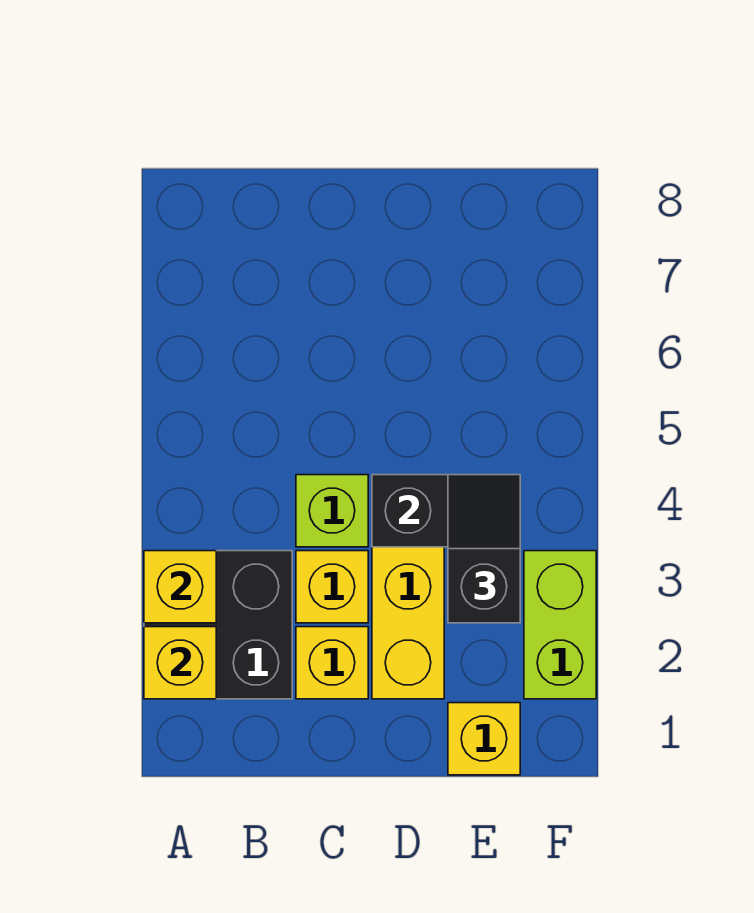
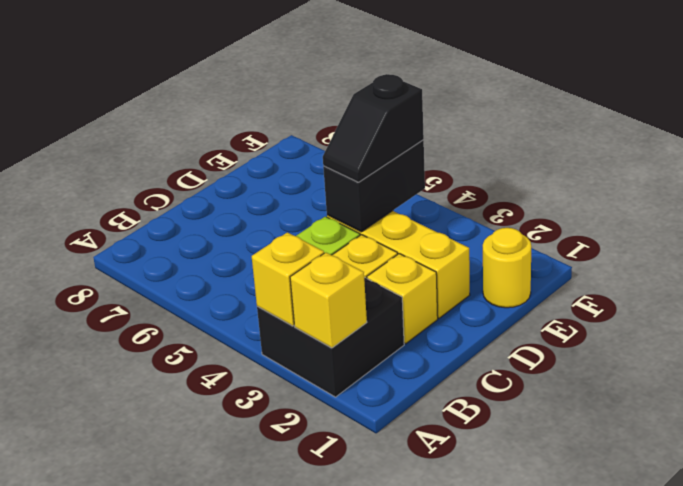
yellow 1x1 brick [448,703,520,775] -> yellow 1x1 round brick [483,228,531,308]
black 1x2 slope [448,475,520,623] -> black 1x2 slope turned to [323,74,424,182]
lime 1x2 brick [524,551,596,699] -> none

